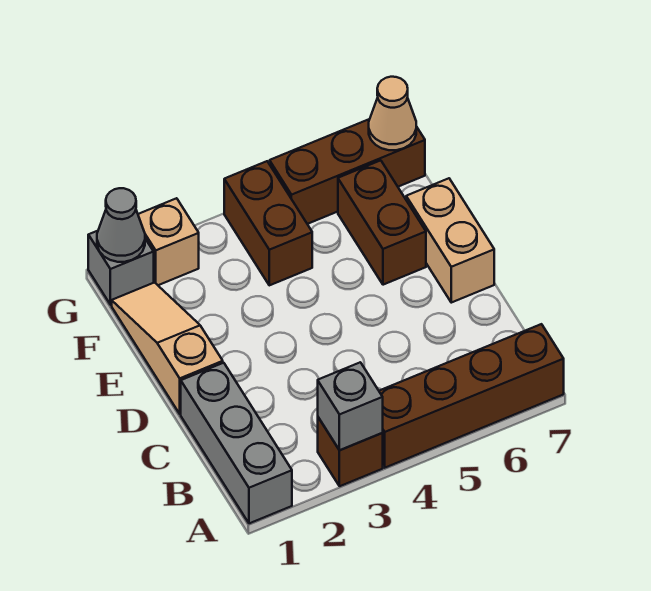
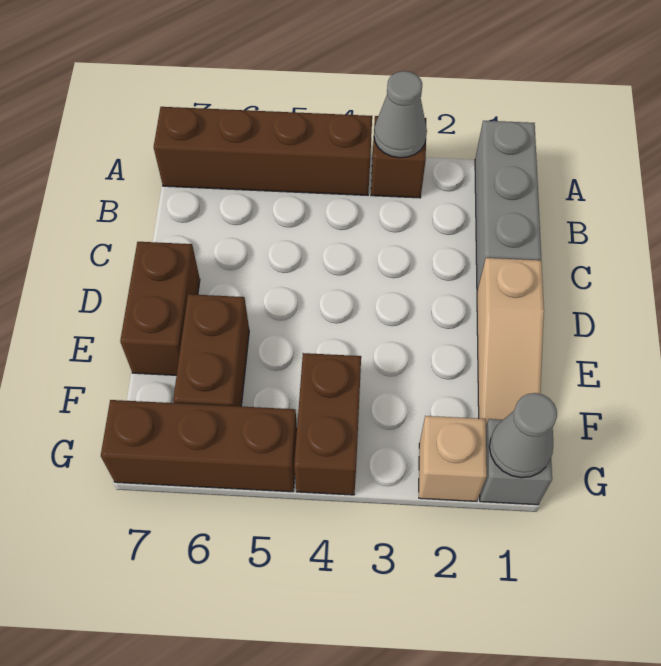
grey 1x1 brick [318,362,383,450] -> grey 1x1 cone [374,71,427,158]
tan 1x2 brick [406,178,494,303] -> brown 1x2 brick [120,242,200,375]
tan 1x1 cone [369,77,416,150] -> none

